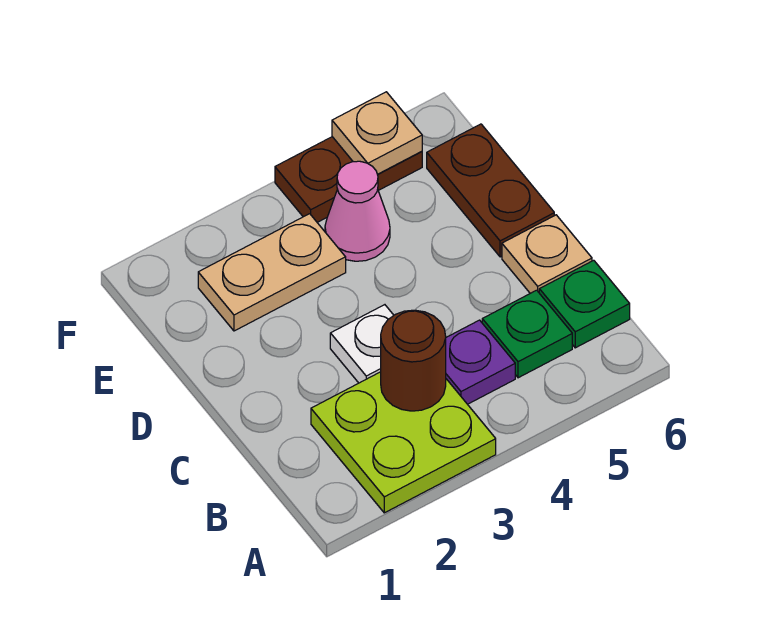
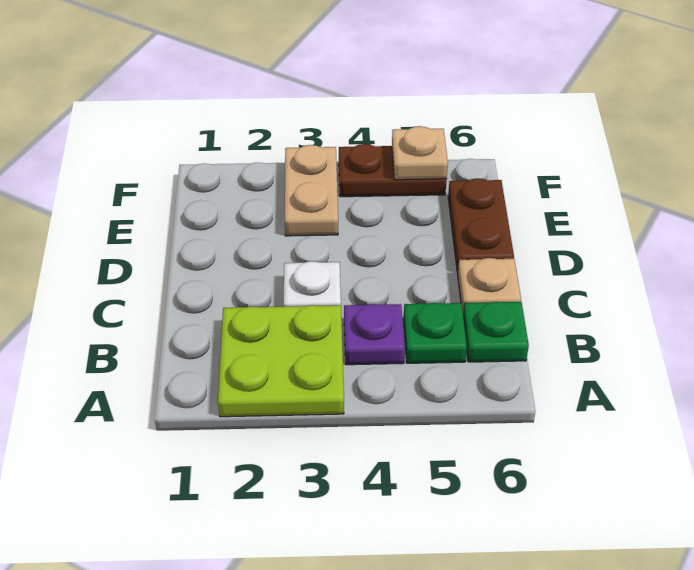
brown 1x1 round brick [381,310,446,411] -> none
tan 1x2 plate [198,214,346,331] -> tan 1x2 plate turned to [285,145,338,236]
pink 1x1 cone [325,161,390,261] -> none

